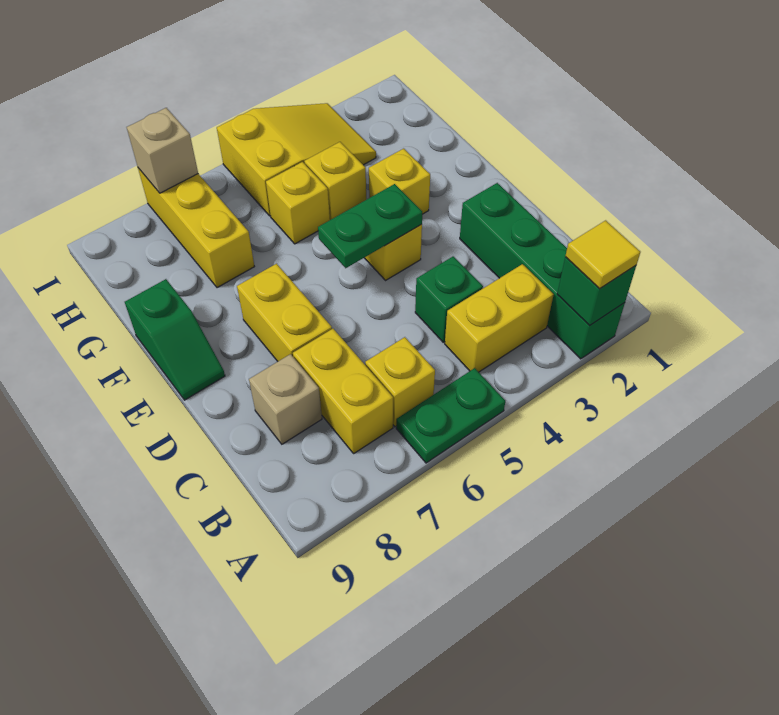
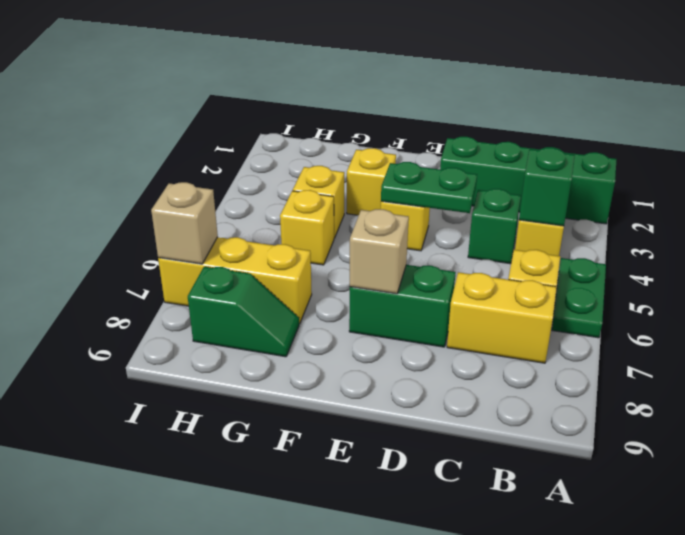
green 1x1 brick [557,257,636,326] -> green 1x1 brick moved to [519,148,575,226]
yellow 1x1 tile [565,220,640,289] -> none
tan 1x1 brick [249,354,322,444] -> tan 1x1 brick moved to [350,209,409,294]
yellow 1x2 brick [237,264,332,361] -> green 1x2 brick [349,265,456,347]
green 1x2 plate [318,184,422,268] -> green 1x2 plate turned to [381,162,477,213]
green 1x2 slope [125,279,225,400] -> green 1x2 slope moved to [188,267,299,357]
yellow 2x3 slope [217,103,376,216] -> none

